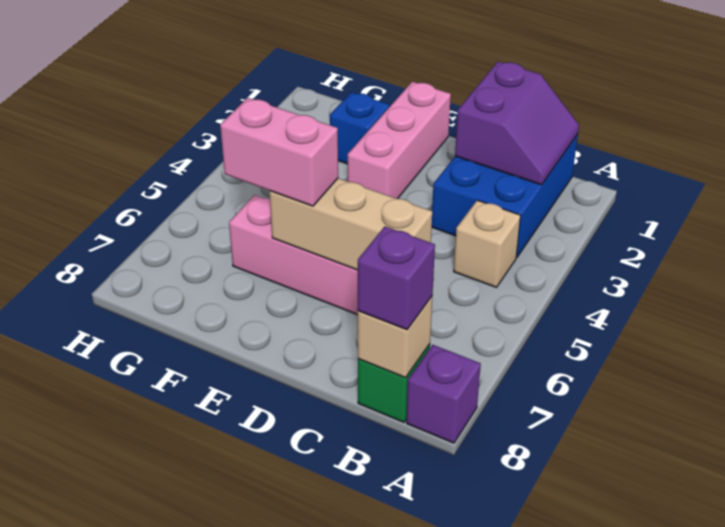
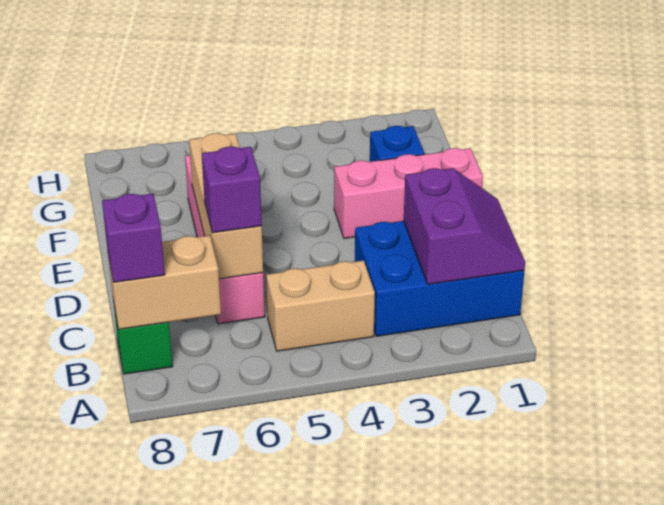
purple 1x1 brick [407,345,481,443] -> purple 1x1 brick moved to [202,147,262,233]
purple 2x2 slope [455,61,579,185] -> purple 2x2 slope turned to [404,168,525,284]
tan 1x1 brick [454,200,521,287] -> tan 1x2 brick [266,260,375,351]
tan 1x1 brick [358,297,432,378] -> tan 1x2 brick [108,235,221,329]
pink 1x2 brick [220,98,338,206] -> none

